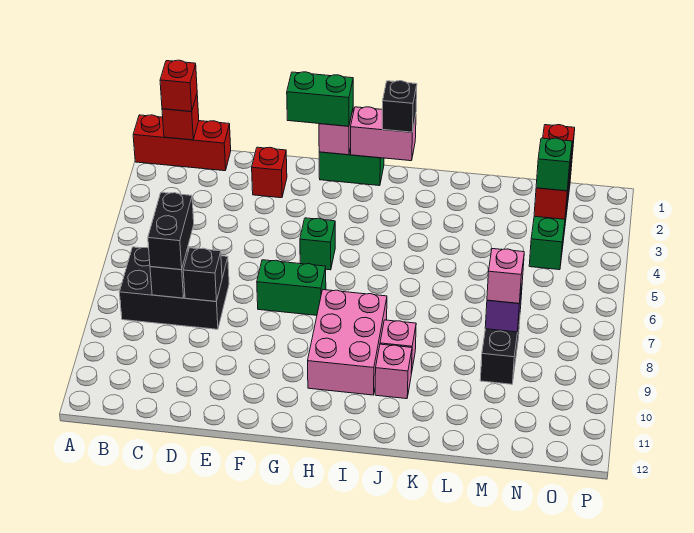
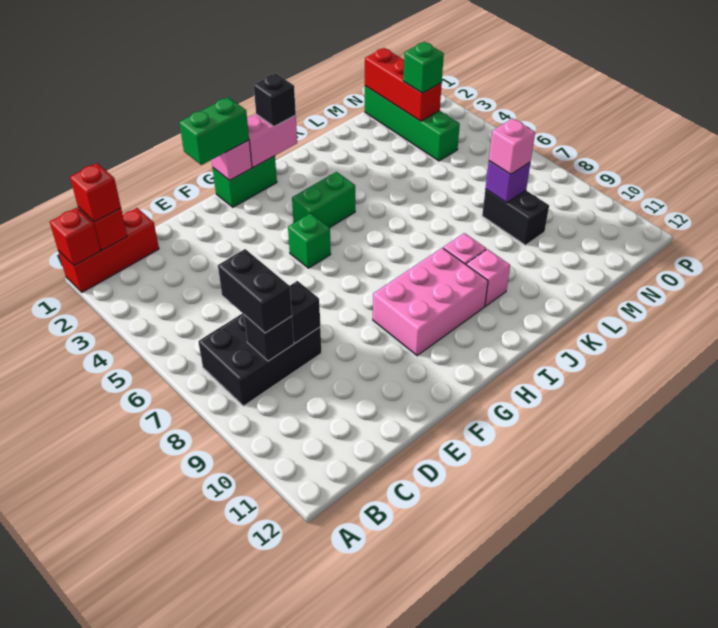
red 1x1 brick [252,147,287,198] -> red 1x1 brick moved to [50,208,100,266]
green 1x2 brick [257,260,326,315] -> green 1x2 brick moved to [292,172,355,228]
pink 2x3 brick [308,290,387,395] -> pink 2x3 brick turned to [373,248,488,356]

